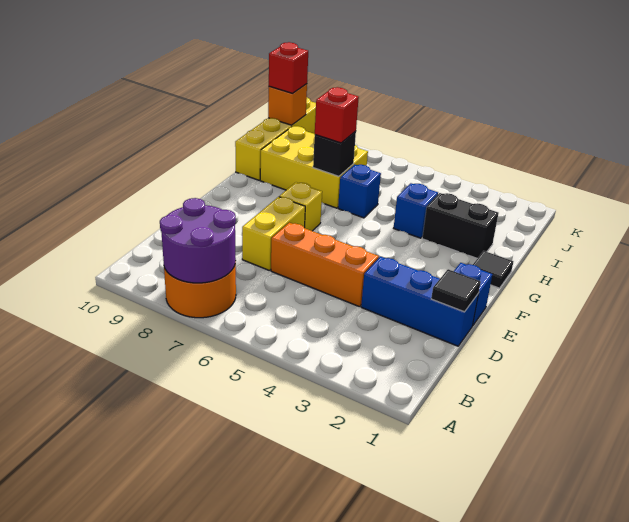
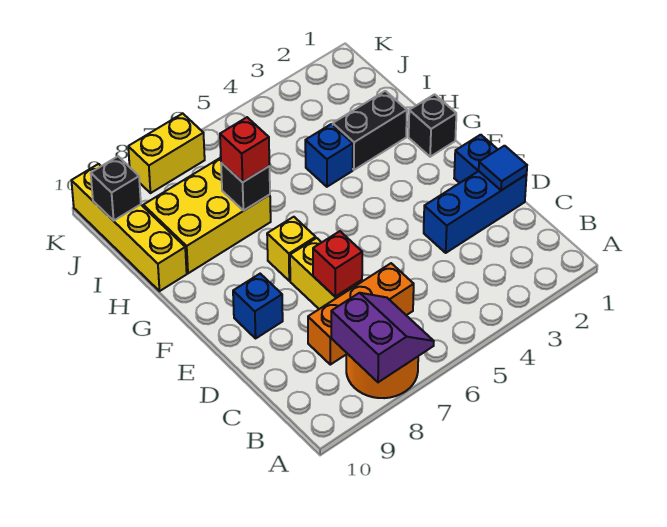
purple 2x2 round brick [160,198,236,283] -> purple 2x2 slope [331,293,434,382]
black 1x1 tile [431,269,481,312] -> blue 1x1 tile [479,146,527,190]
orange 1x3 brick [271,223,379,307] -> orange 1x3 brick moved to [308,263,414,365]
black 1x1 tile [473,251,514,288] -> black 1x1 brick [409,94,456,157]
blue 1x1 brick [338,165,381,218] -> blue 1x1 brick moved to [233,274,283,338]
orange 1x1 brick [268,84,307,125] -> black 1x1 brick [91,156,141,221]
red 1x1 brick [269,42,308,94] -> red 1x1 brick moved to [313,231,362,297]
none -> yellow 1x2 brick [128,114,205,193]

